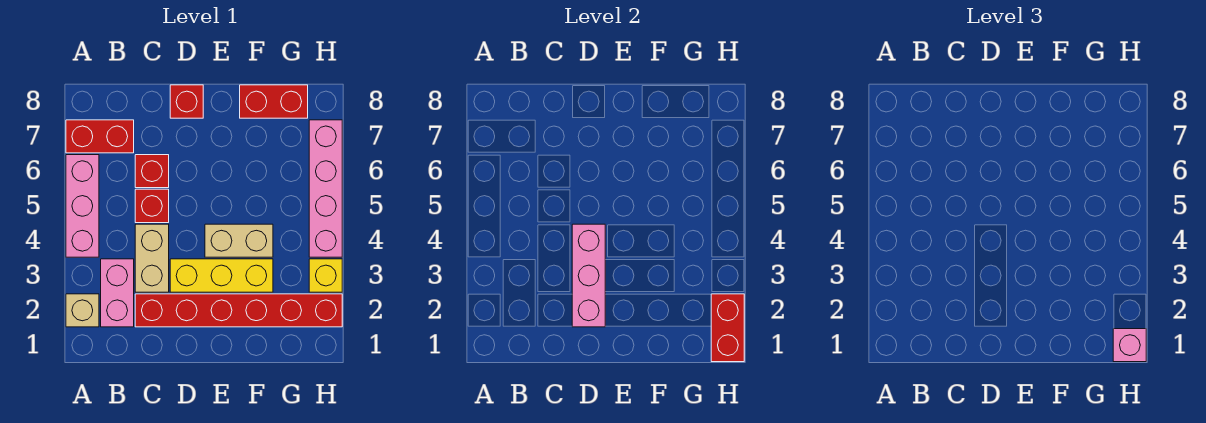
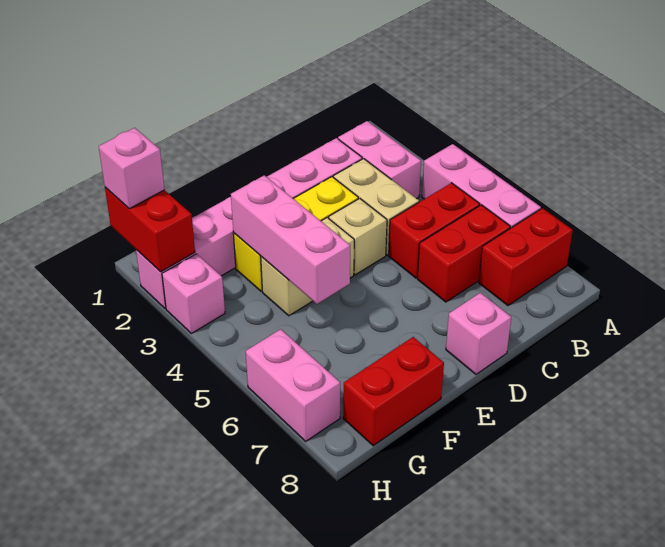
tan 1x1 brick [66,294,99,327] -> tan 1x1 brick moved to [329,198,387,275]
red 1x6 brick [135,294,342,327] -> pink 1x6 brick [136,138,362,309]
red 1x1 brick [135,189,169,223] -> red 1x2 brick [389,183,480,278]
red 1x1 brick [135,155,169,188] -> red 1x2 brick [418,205,510,302]
pink 1x3 brick [572,224,605,327] -> pink 1x3 brick moved to [231,175,350,304]
red 1x1 brick [170,85,203,118] -> pink 1x1 brick [446,293,511,374]
yellow 1x1 brick [309,259,342,292] -> pink 1x1 brick [162,254,225,333]
pink 1x4 brick [309,120,342,257] -> pink 1x2 brick [246,329,340,441]

